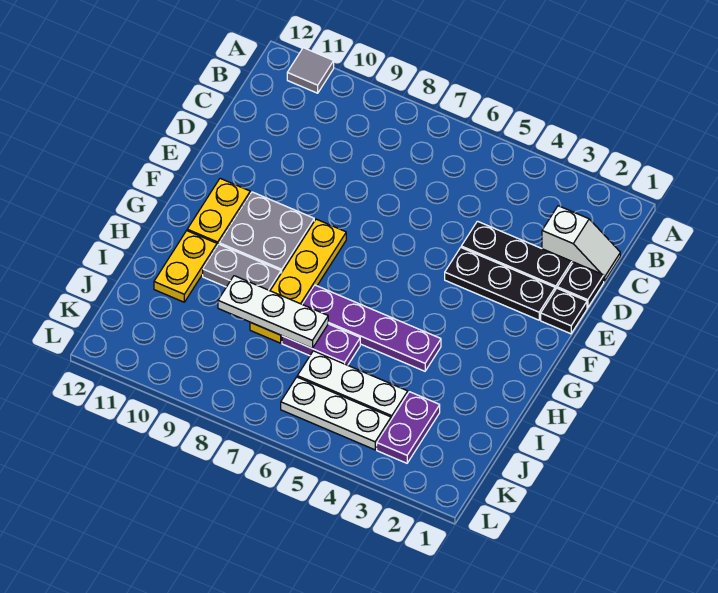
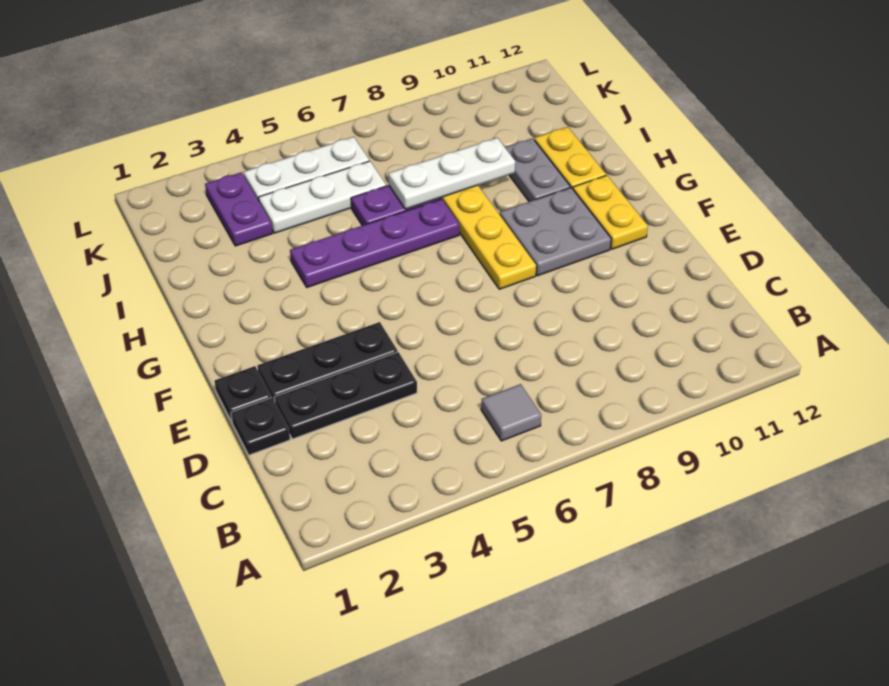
grey 1x1 tile [287,48,334,93] -> grey 1x1 tile moved to [481,384,541,441]
white 1x2 slope [542,206,620,282] -> none
grey 1x2 plate [203,244,281,291] -> grey 1x2 plate turned to [505,138,570,202]

